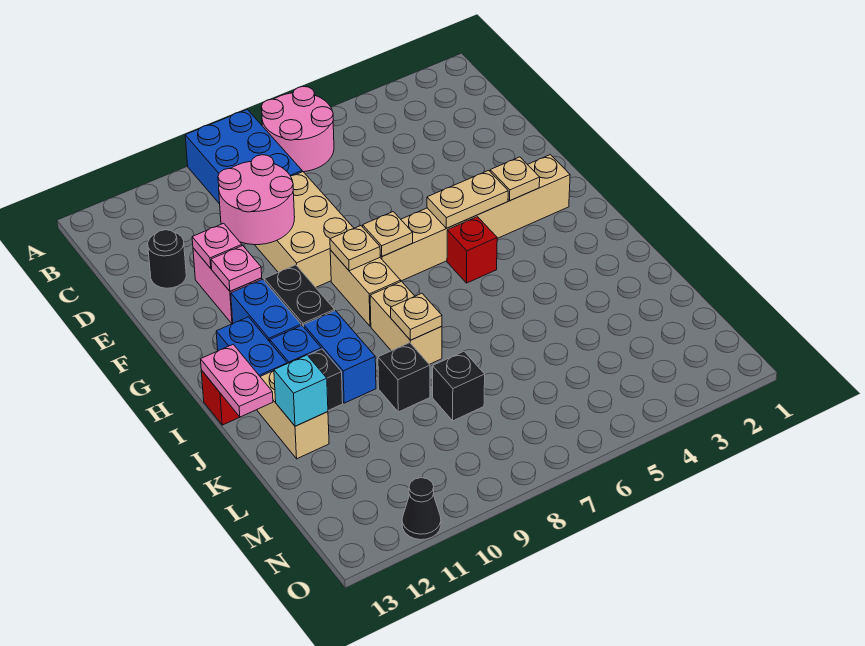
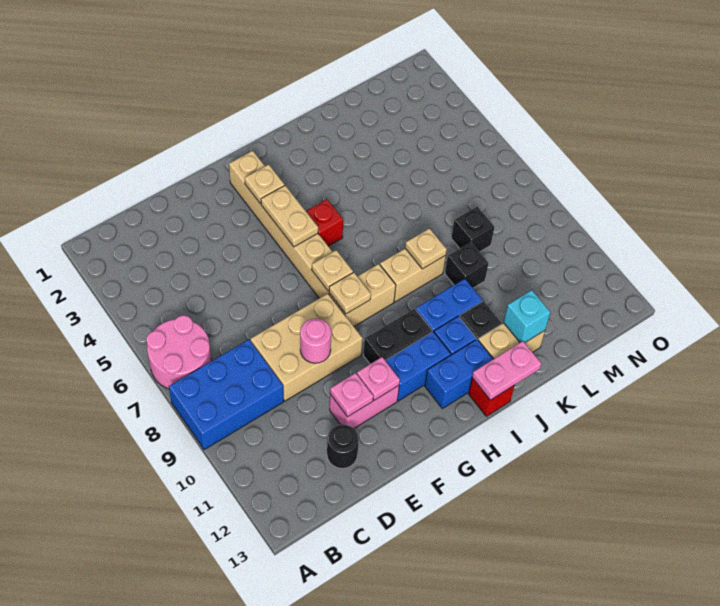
pink 2x2 round brick [218,155,295,245] -> pink 1x1 round brick [300,318,331,363]
black 1x1 cone [402,478,441,540] -> none

